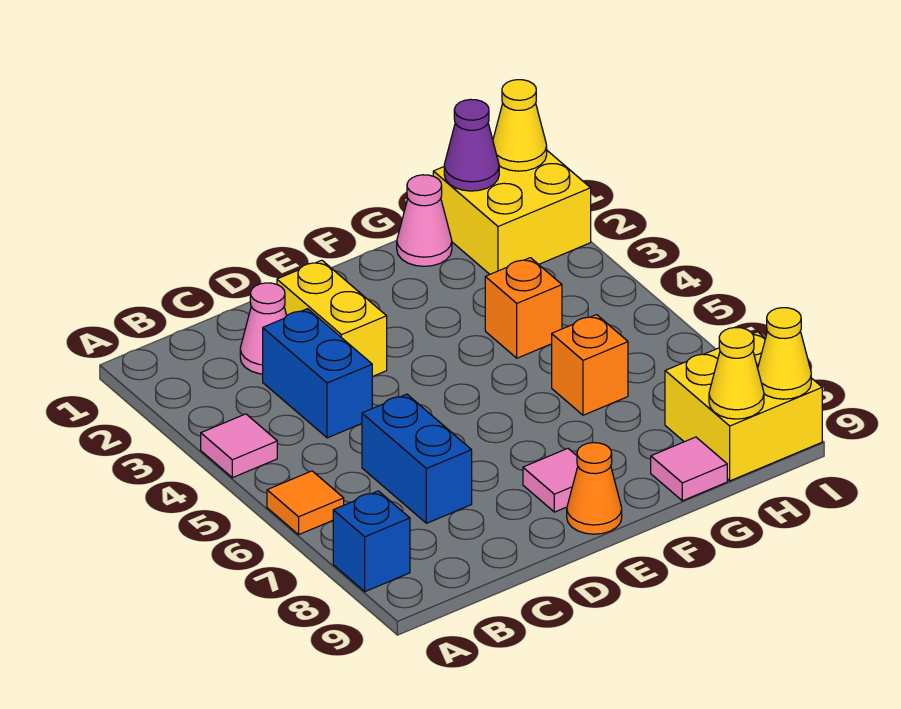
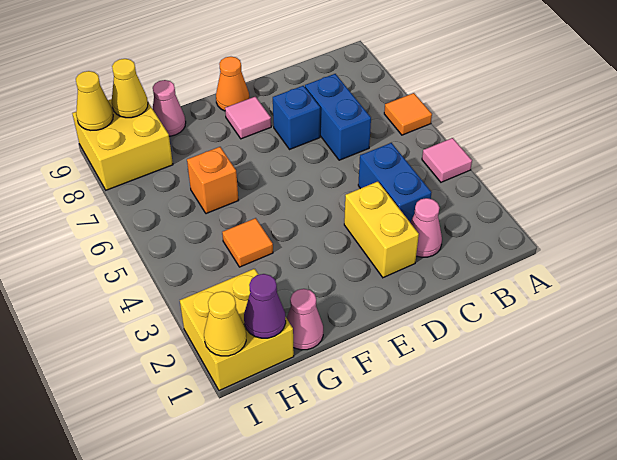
blue 1x1 brick [333,491,410,592] -> blue 1x1 brick moved to [273,86,320,149]
orange 1x1 brick [485,258,562,358] -> orange 1x1 tile [222,218,273,267]
pink 1x1 tile [651,437,727,501] -> pink 1x1 cone [152,80,186,136]

